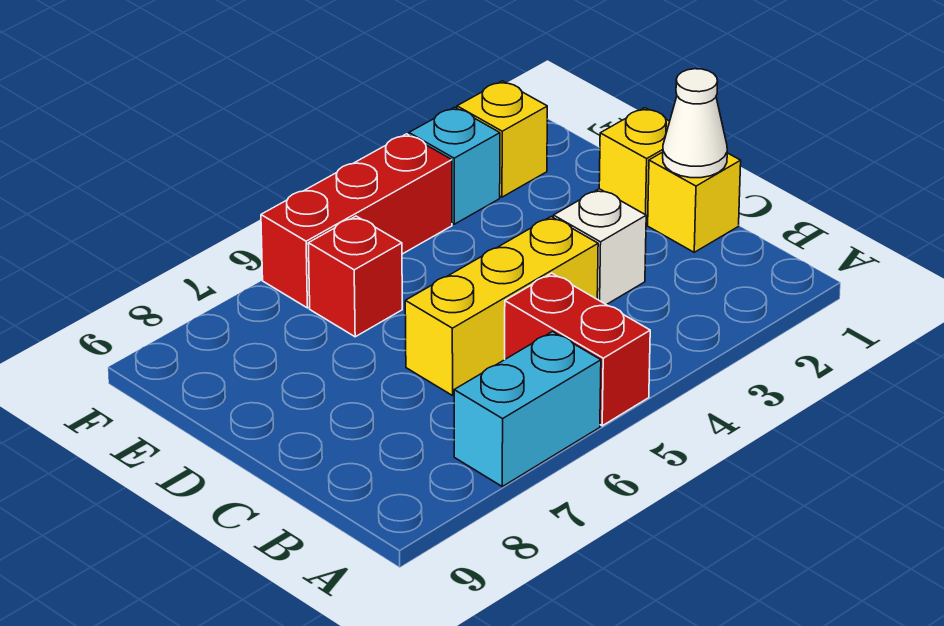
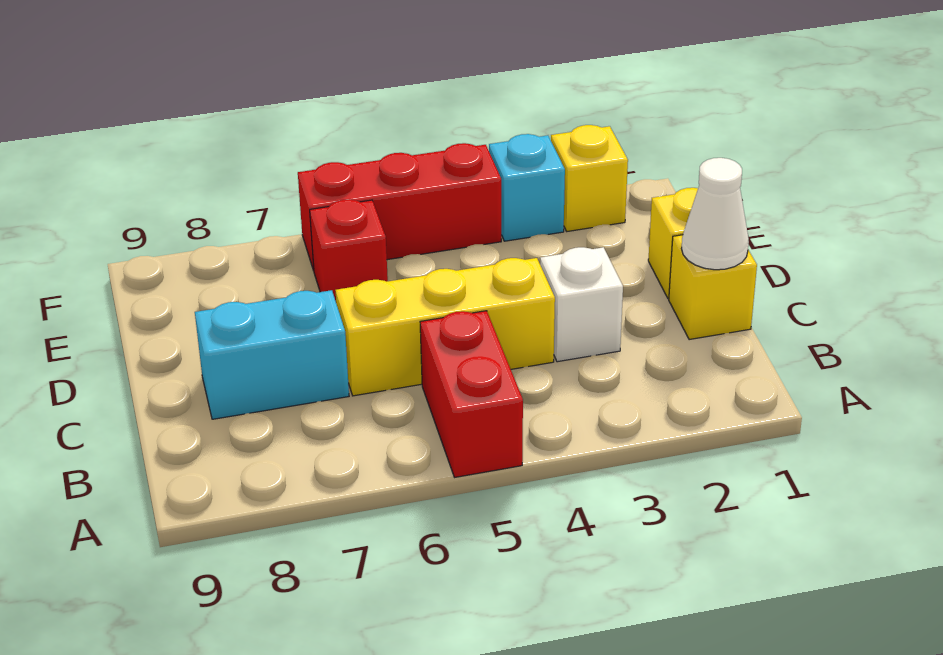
cyan 1x2 brick [454,332,601,486] -> cyan 1x2 brick moved to [195,290,349,419]

